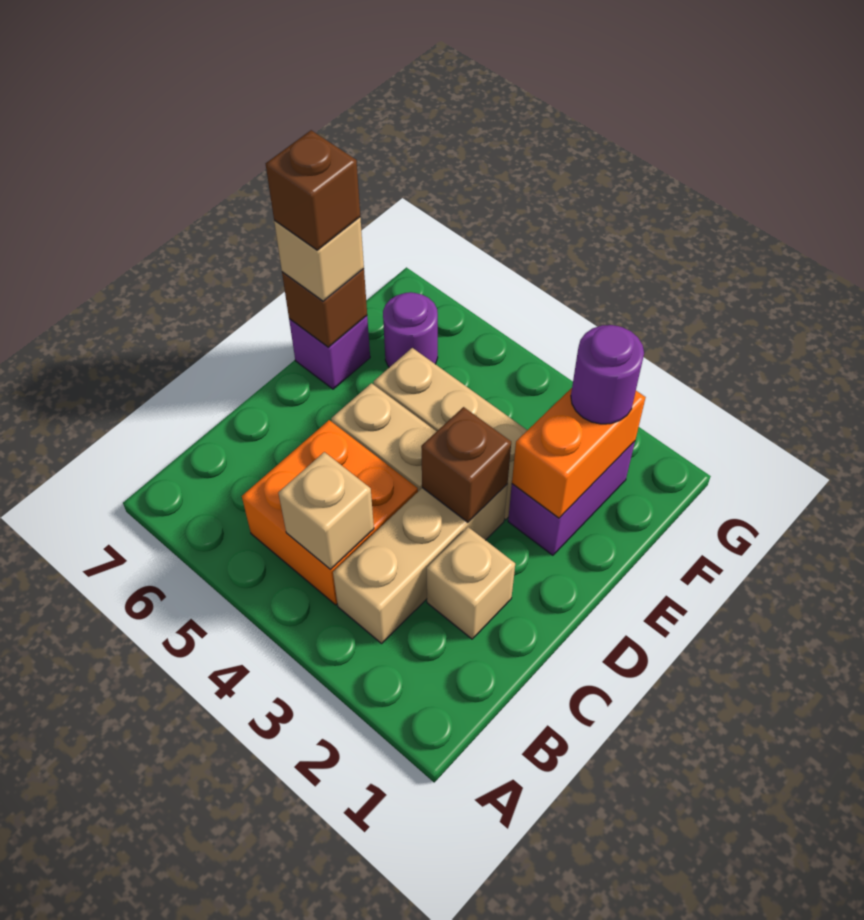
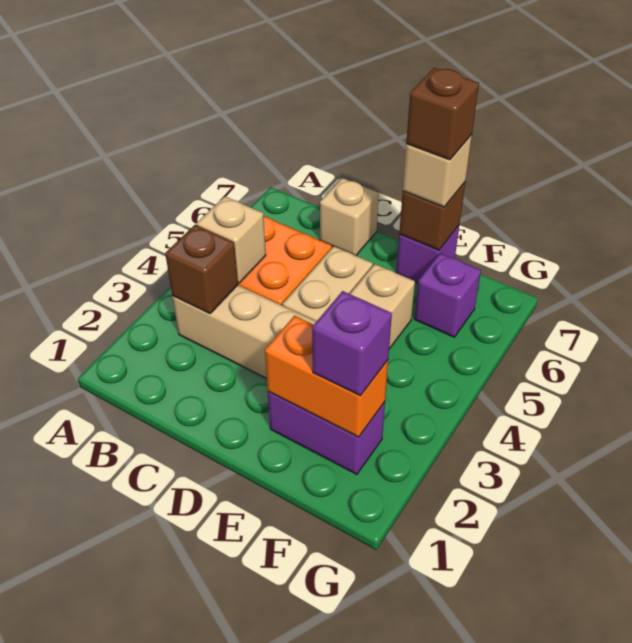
tan 1x1 brick [427,527,515,639] -> tan 1x1 brick moved to [320,178,379,255]
brown 1x1 brick [421,407,511,522] -> brown 1x1 brick moved to [165,225,238,313]
purple 1x1 round brick [571,325,644,424] -> purple 1x1 brick [312,291,392,396]
purple 1x1 round brick [383,292,438,367] -> purple 1x1 brick [414,253,481,337]

